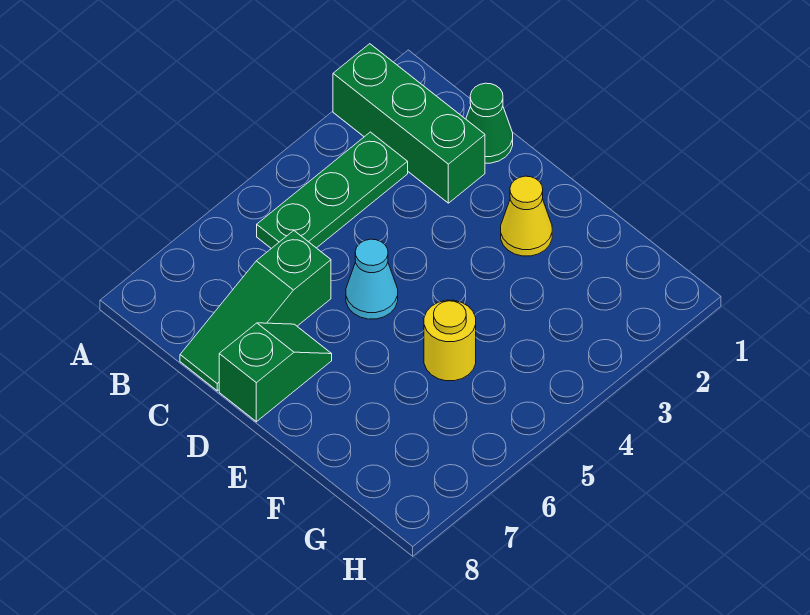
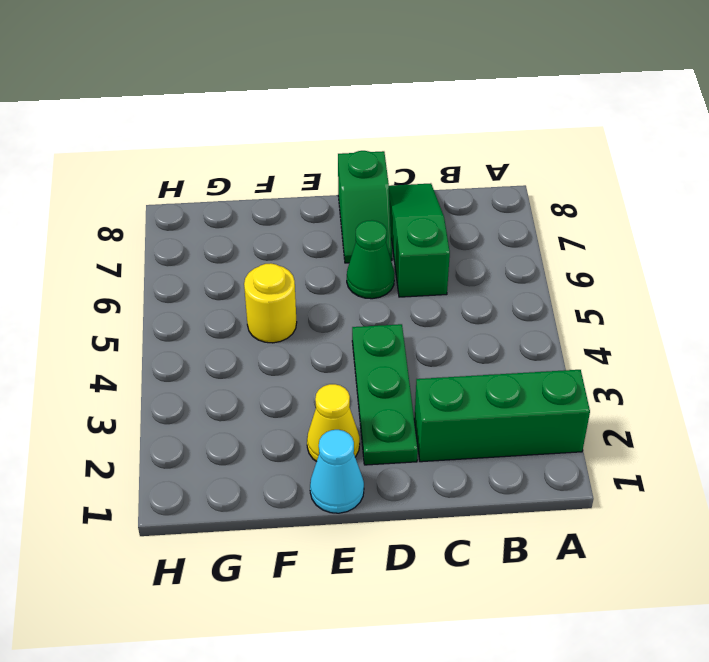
green 1x3 plate [257,132,408,248] -> green 1x3 plate moved to [352,324,418,465]
green 1x1 cone [466,83,513,163] -> green 1x1 cone moved to [347,220,395,299]
cyan 1x1 cone [346,239,398,319] -> cyan 1x1 cone moved to [310,430,364,513]

